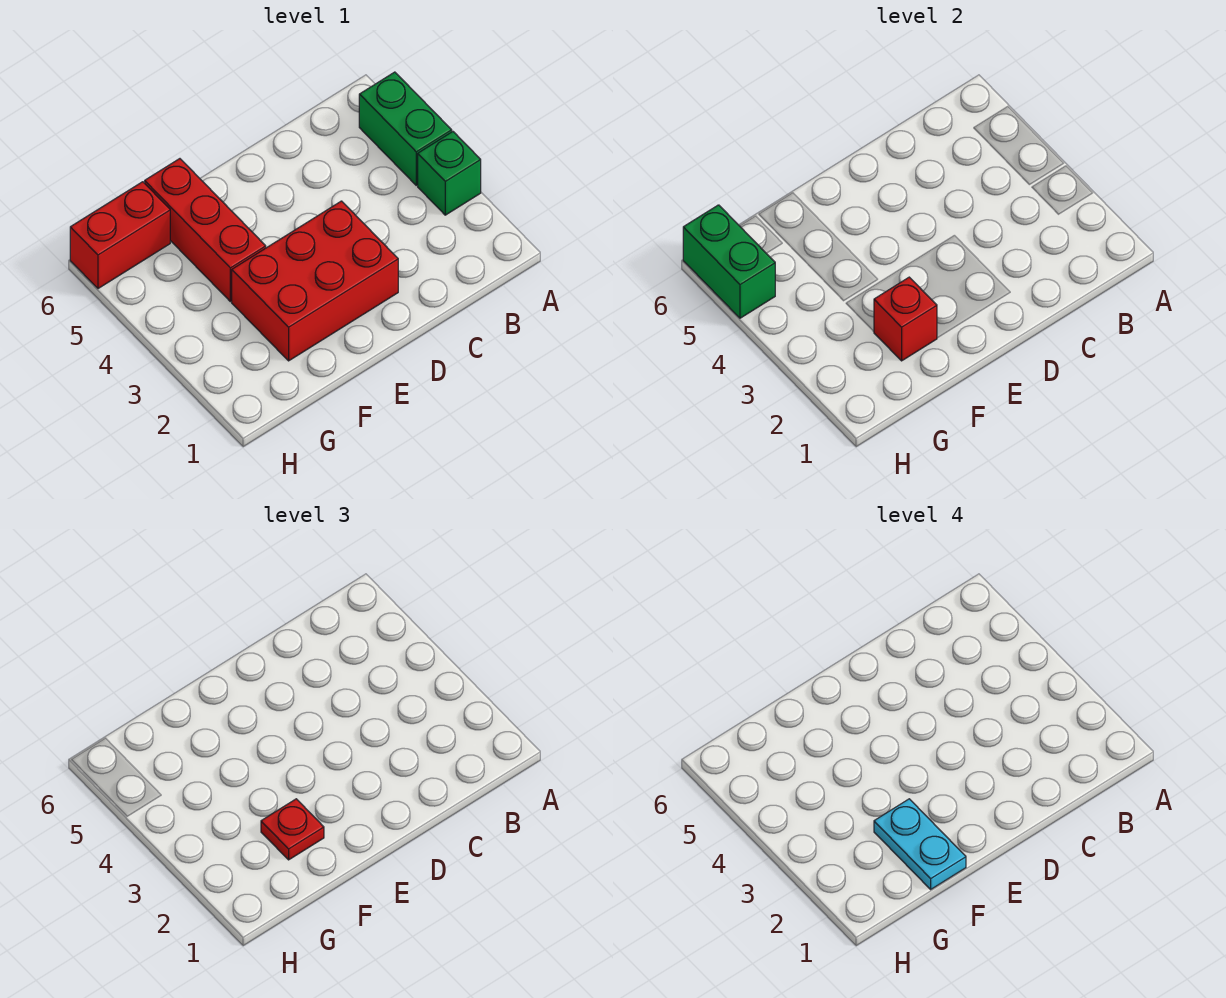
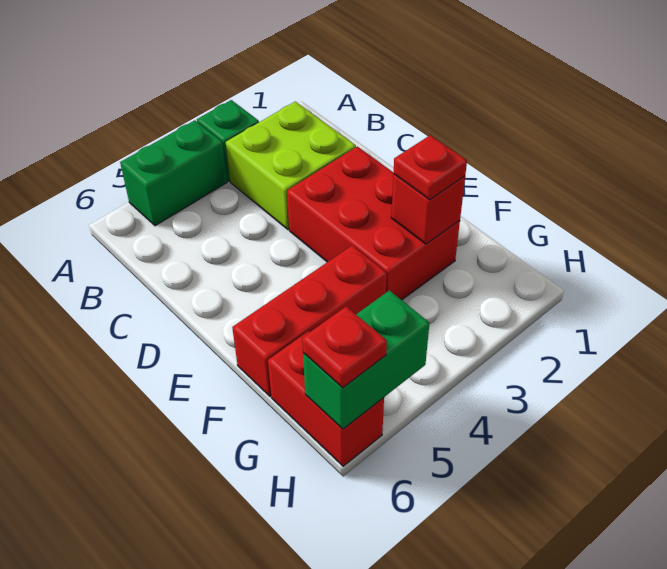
none -> lime 2x2 brick [226,102,356,229]
cyan 1x2 plate [874,799,966,889] -> none
none -> red 1x1 plate [302,307,387,388]

